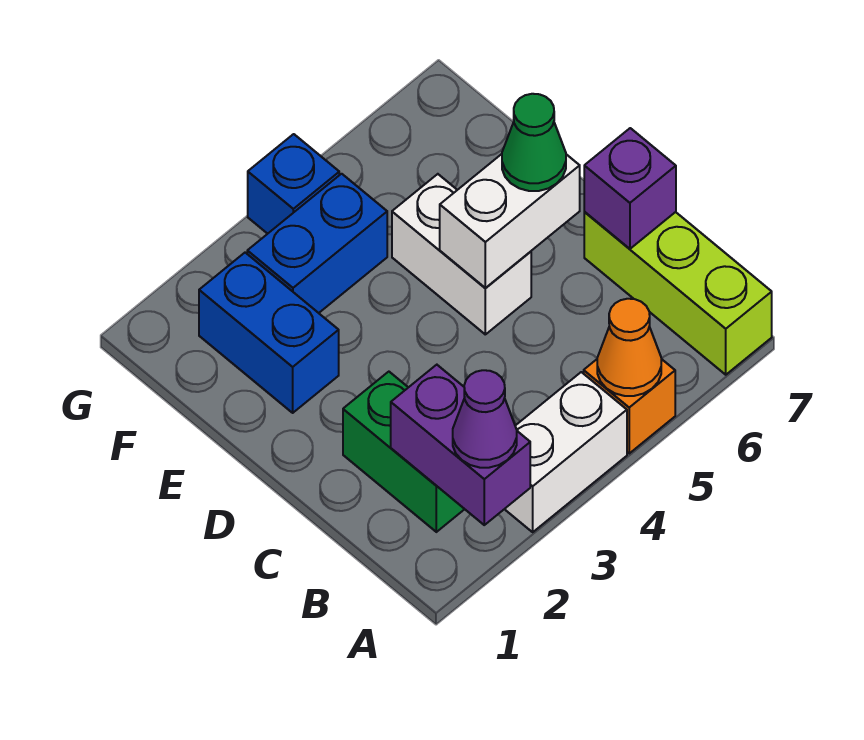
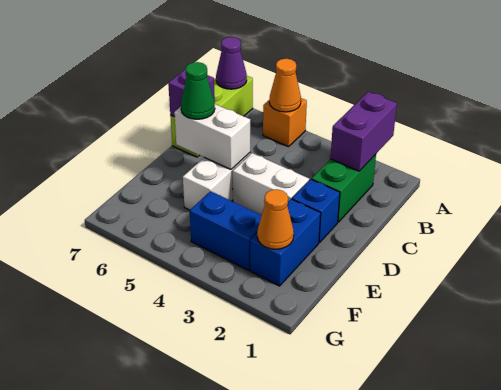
purple 1x1 cone [453,370,517,468] -> purple 1x1 cone moved to [216,37,247,89]
white 1x2 brick [505,372,627,532] -> white 1x2 brick moved to [233,153,309,215]
none -> orange 1x1 cone [257,189,294,249]
blue 1x1 brick [248,134,339,234] -> blue 1x1 brick moved to [292,179,340,243]

